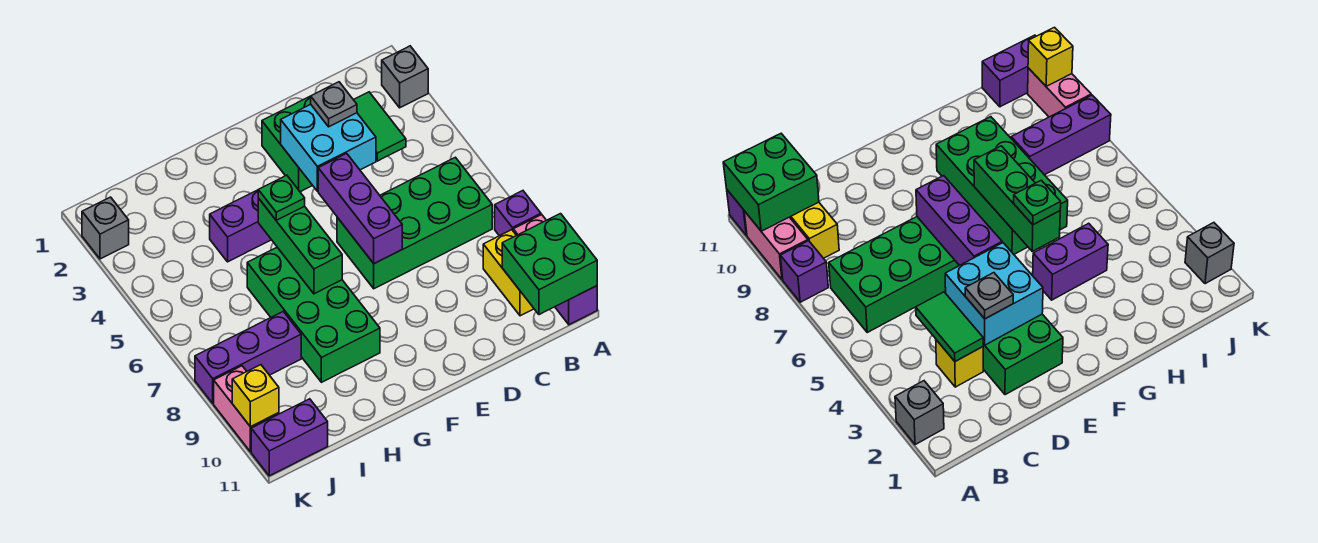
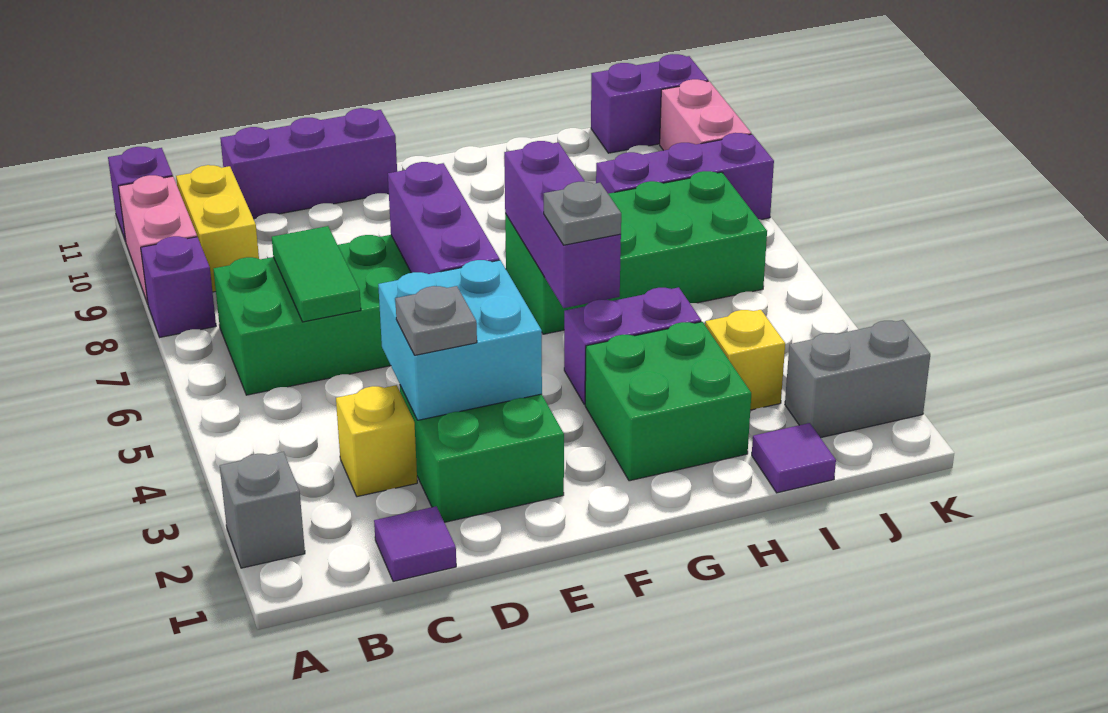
green 2x2 brick [502,214,597,315] -> green 2x2 brick moved to [585,322,751,481]
none -> purple 1x1 tile [374,506,456,582]
green 1x2 tile [354,92,406,161] -> green 1x2 tile moved to [272,226,361,322]
none -> purple 1x3 brick [220,108,397,219]
green 1x3 brick [258,198,342,294] -> purple 1x3 brick [504,141,621,308]
green 1x1 plate [258,175,305,220] -> grey 1x1 plate [544,182,621,245]
green 2x4 brick [247,247,380,382] -> green 2x4 brick turned to [505,171,767,334]
none -> purple 1x1 tile [752,423,836,493]
grey 1x1 brick [82,197,129,259] -> grey 1x2 brick [785,320,930,438]
yellow 1x1 brick [232,365,279,427] -> yellow 1x1 brick moved to [705,310,785,410]

